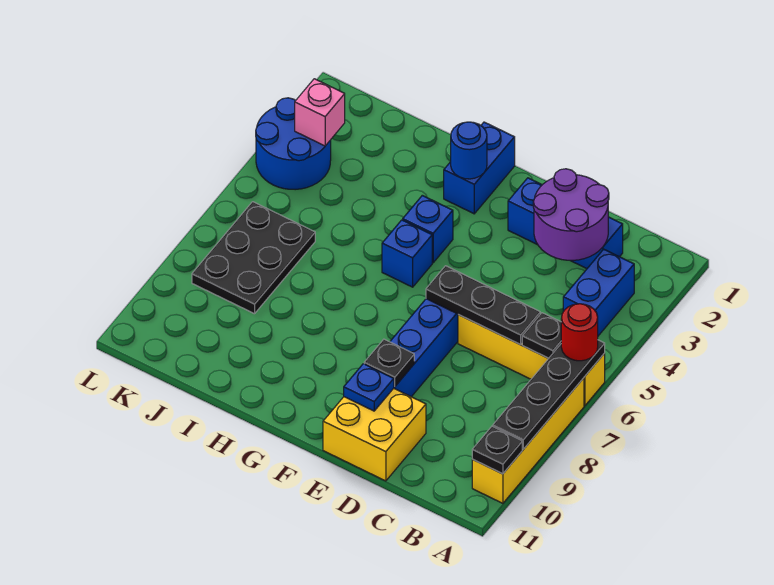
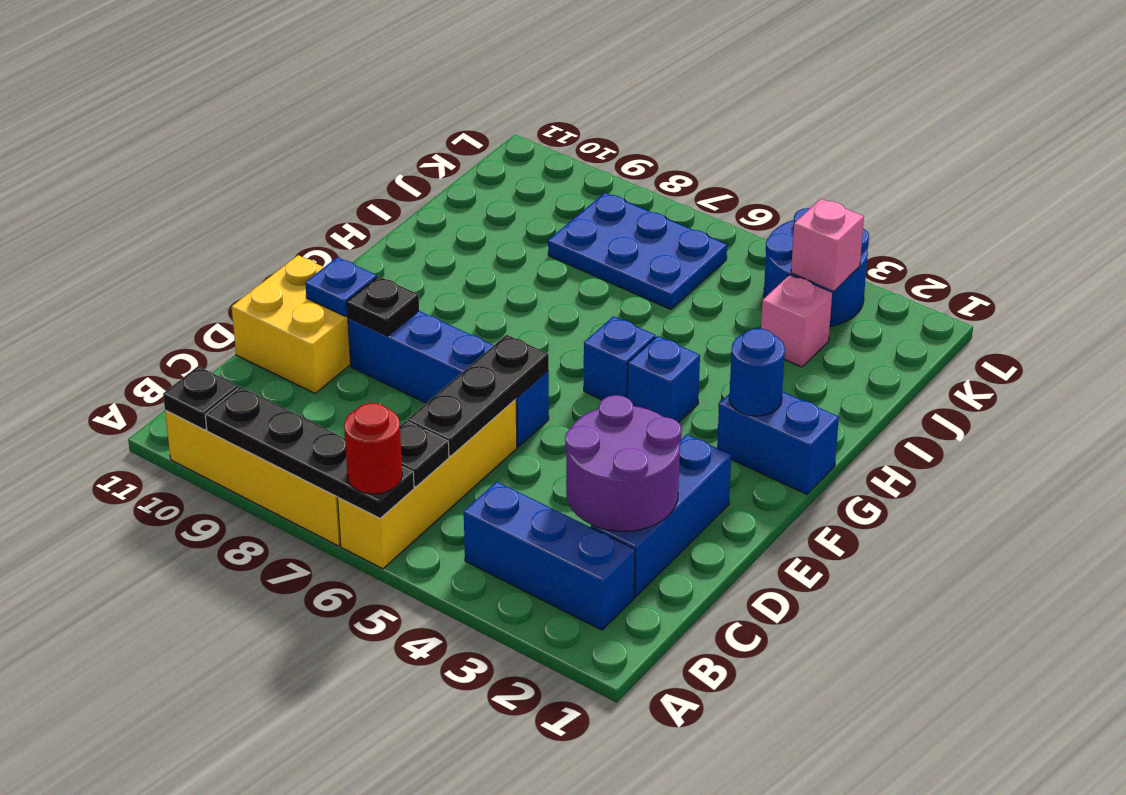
blue 1x2 brick [563,249,634,336] -> blue 1x3 brick [464,482,635,630]
none -> pink 1x1 brick [761,275,832,367]
black 2x3 plate [192,202,315,314] -> blue 2x3 plate [548,193,727,309]

